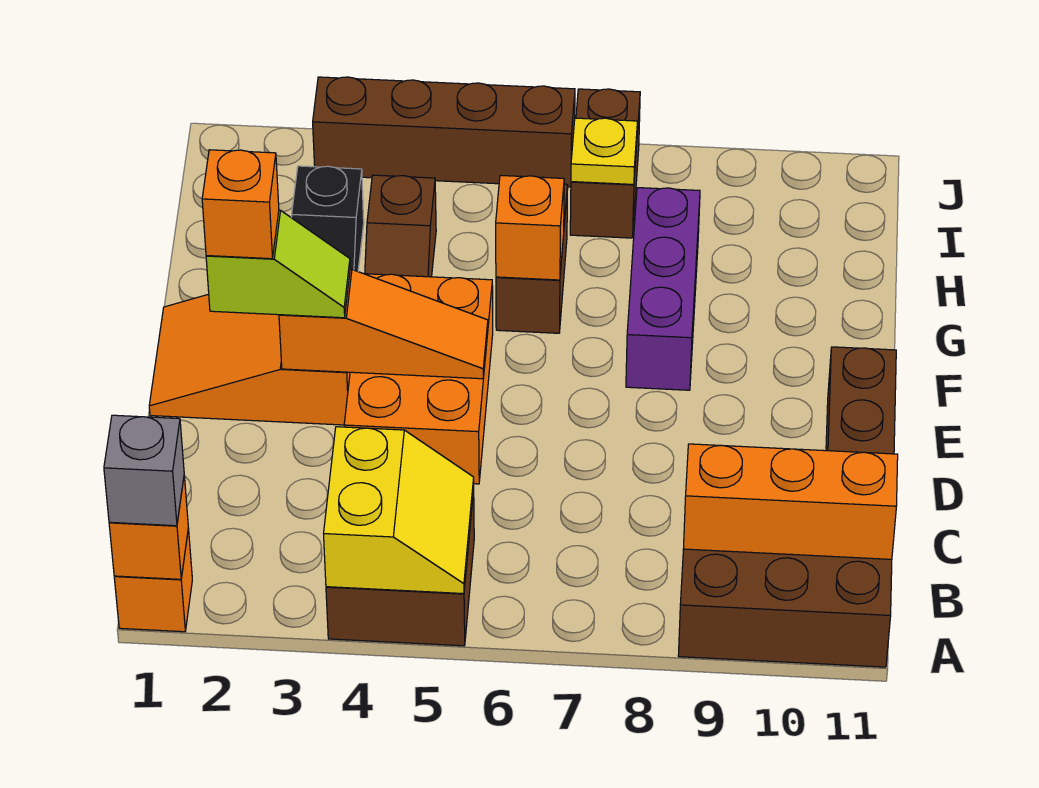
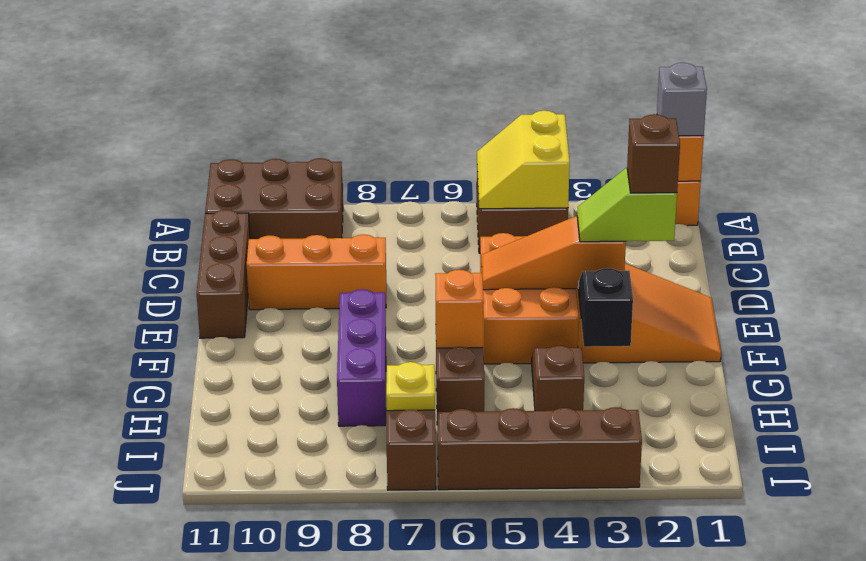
orange 1x3 brick [684,444,898,559] -> orange 1x3 brick moved to [247,235,386,310]
orange 1x1 brick [202,150,279,259] -> brown 1x1 brick [627,114,680,193]

